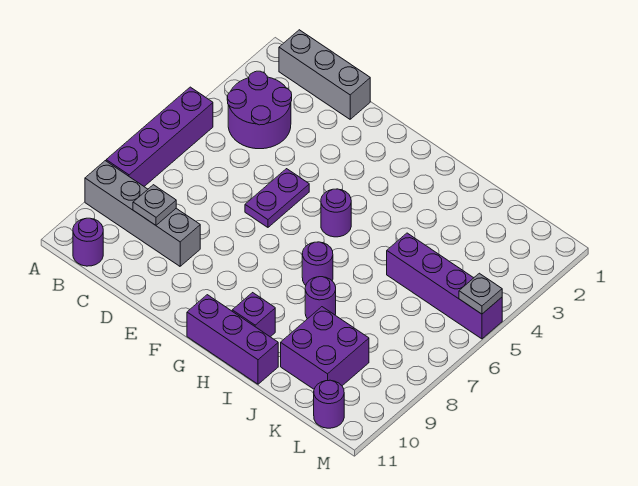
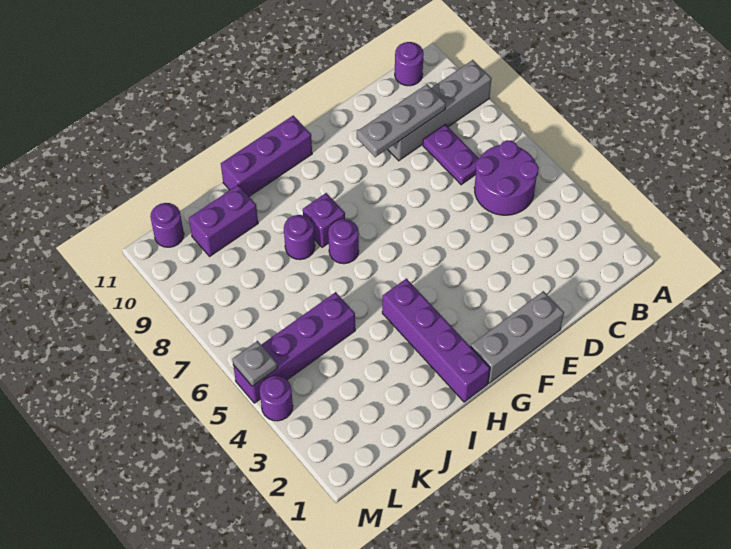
purple 1x4 brick [106,87,213,186] -> purple 1x4 brick moved to [382,278,490,402]
grey 1x3 brick [279,30,370,119] -> grey 1x3 brick moved to [471,291,564,383]
purple 2x2 round brick [227,71,292,149] -> purple 2x2 round brick moved to [474,140,539,215]
grey 1x1 plate [133,185,176,225] -> grey 1x3 plate [357,84,446,157]
purple 1x2 plate [245,169,309,227] -> purple 1x2 plate moved to [423,124,479,185]
purple 1x1 round brick [321,189,351,237] -> purple 1x1 round brick moved to [260,376,293,421]
purple 1x1 brick [232,293,275,337] -> purple 1x1 brick moved to [303,193,345,247]
purple 2x2 brick [281,307,369,389] -> purple 1x2 brick [189,185,258,256]

